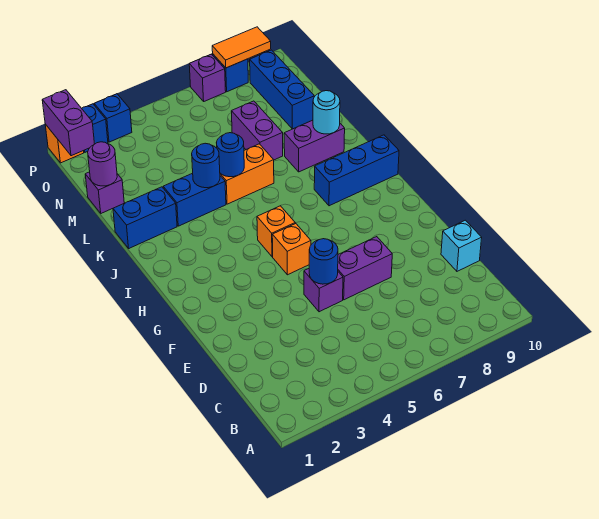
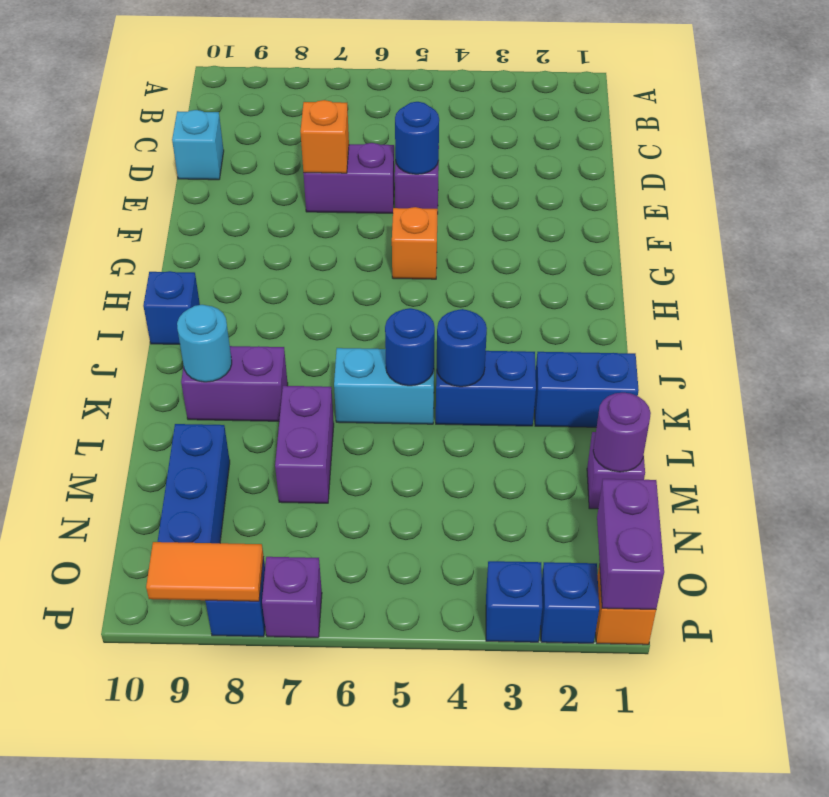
orange 1x1 brick [257,206,295,257] -> orange 1x1 brick moved to [300,100,349,173]
blue 1x3 brick [314,135,399,206] -> blue 1x1 brick [143,271,200,344]
orange 1x2 brick [220,144,274,204] -> cyan 1x2 brick [334,348,434,424]

